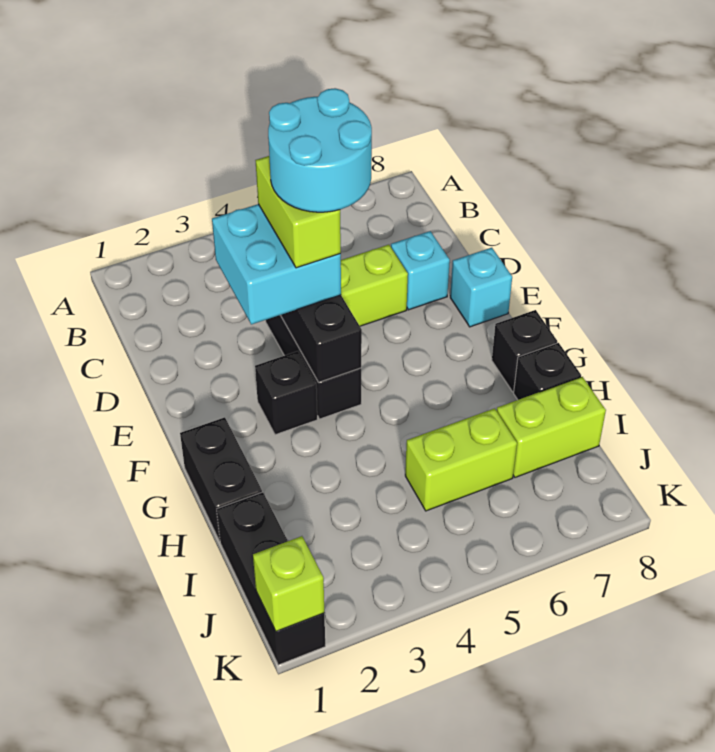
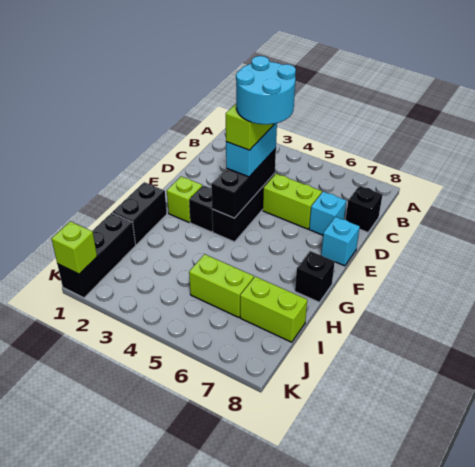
cyan 2x2 brick [212,204,341,324] -> cyan 1x2 brick [226,123,277,177]
none -> lime 1x1 brick [167,176,202,222]
black 1x1 brick [514,343,581,400] -> black 1x1 brick moved to [346,186,383,232]

